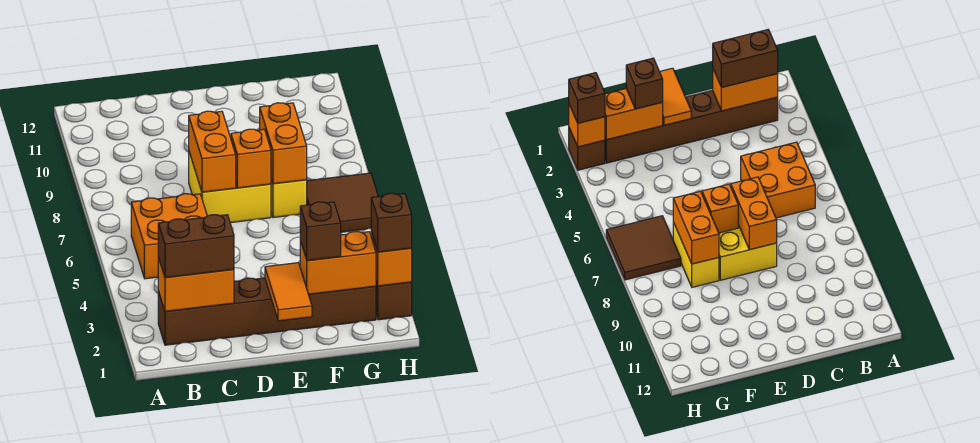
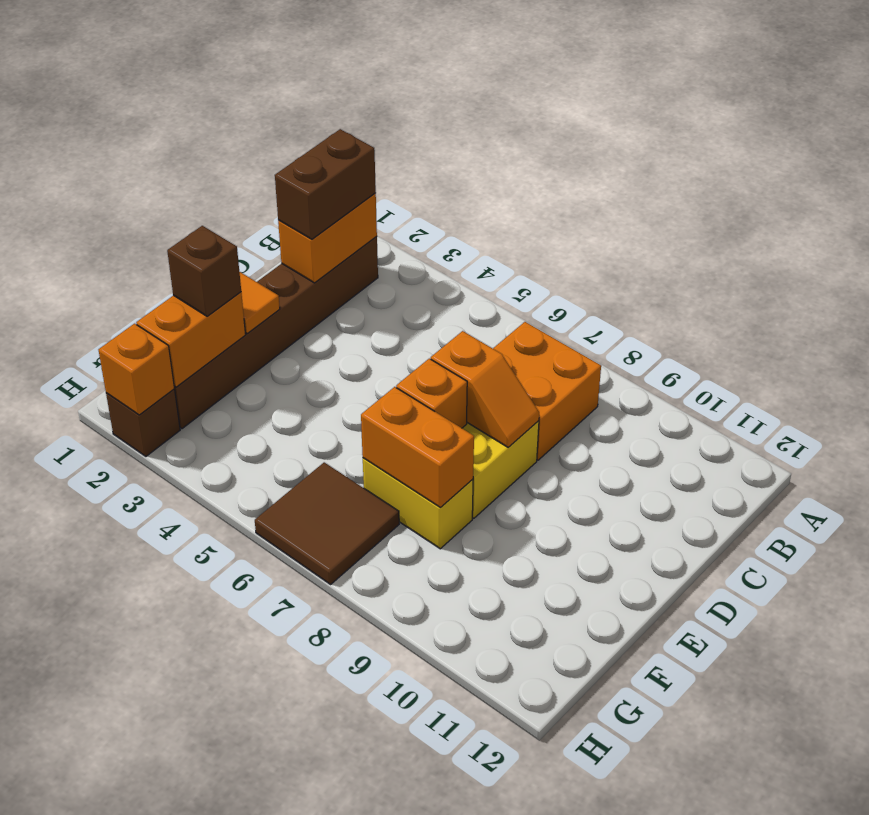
orange 2x2 brick [131,194,207,279] -> orange 2x2 brick moved to [493,322,601,460]
orange 1x2 brick [189,111,236,192] -> orange 1x2 slope [431,331,539,447]
brown 1x1 brick [371,193,412,252] -> none

